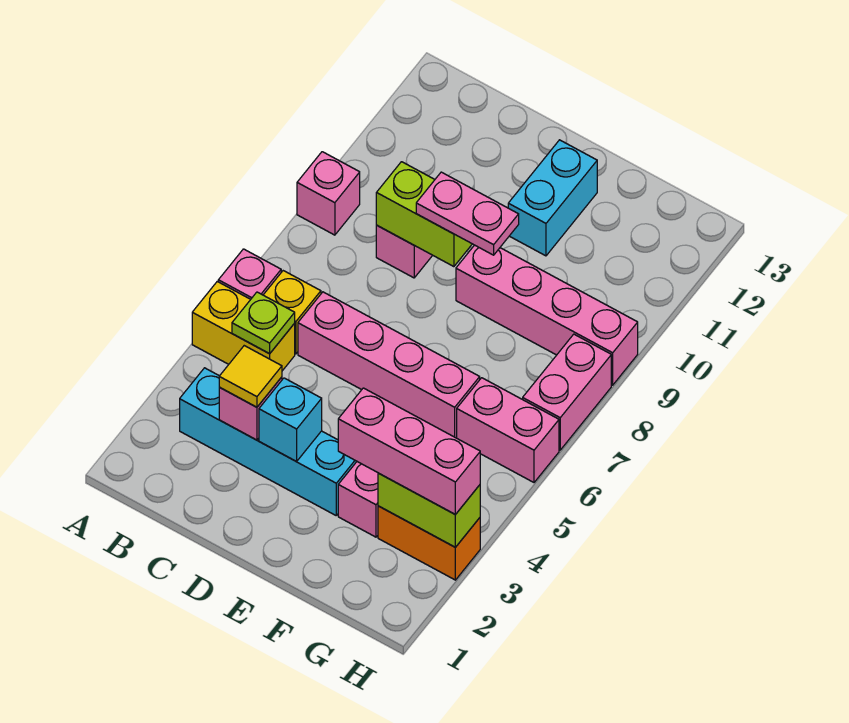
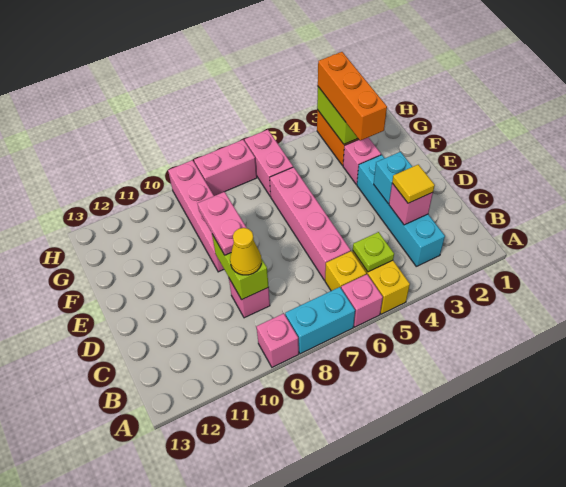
none -> yellow 1x1 cone [230,228,261,275]
cyan 1x2 brick [508,140,597,256] -> cyan 1x2 brick moved to [285,287,355,354]
pink 1x3 brick [338,388,480,514] -> orange 1x3 brick [318,52,387,141]

